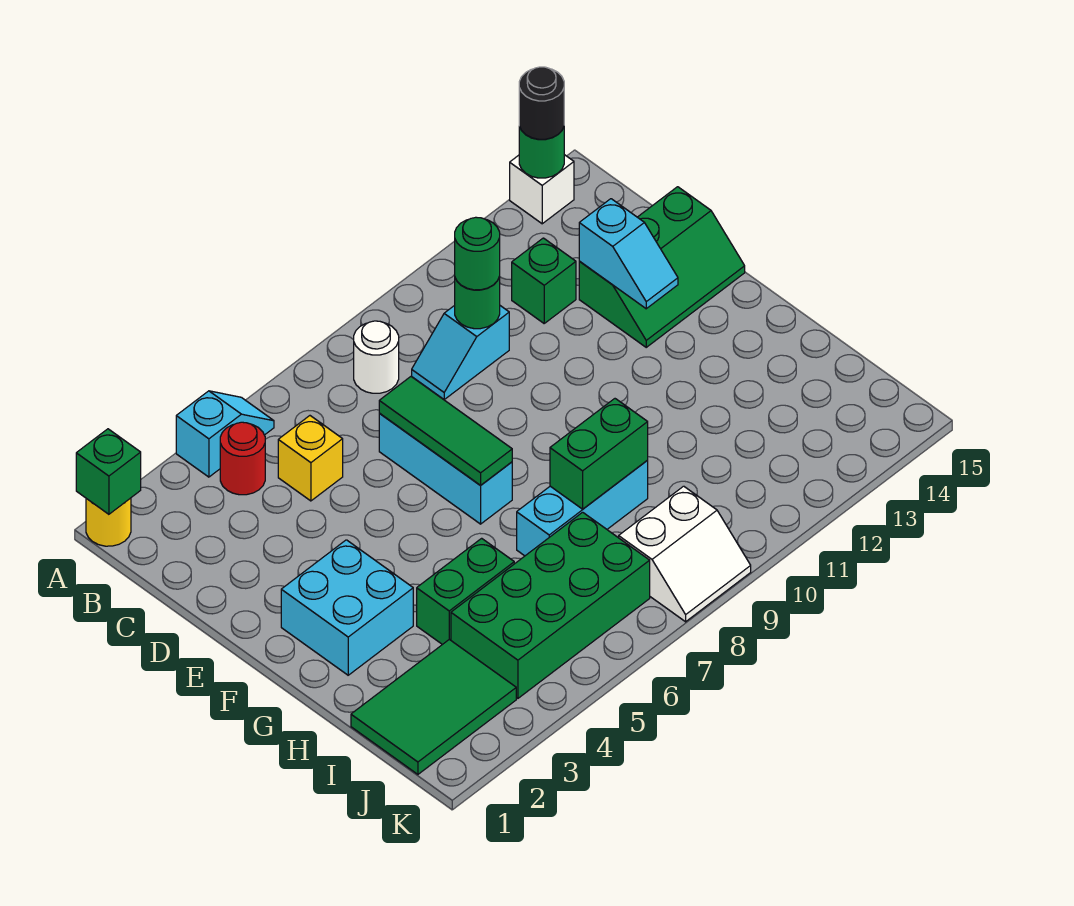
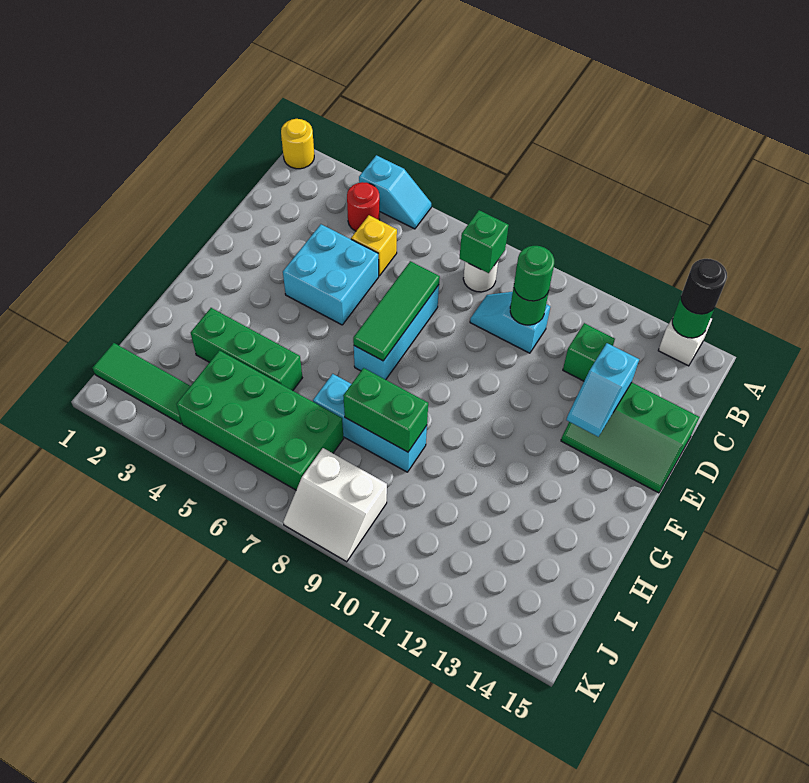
green 1x1 brick [76,429,141,514] -> green 1x1 brick moved to [459,210,509,273]
cyan 2x2 brick [281,540,413,675] -> cyan 2x2 brick moved to [283,224,379,325]
green 1x2 brick [417,538,514,645] -> green 1x3 brick [191,308,302,391]
green 2x3 tile [351,639,516,774] -> green 1x3 tile [92,343,190,424]

